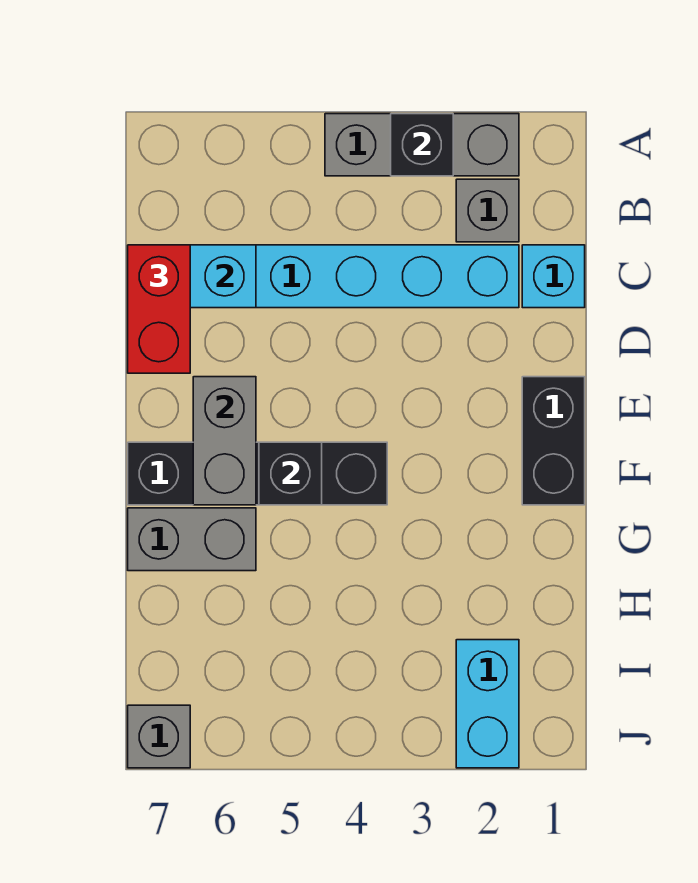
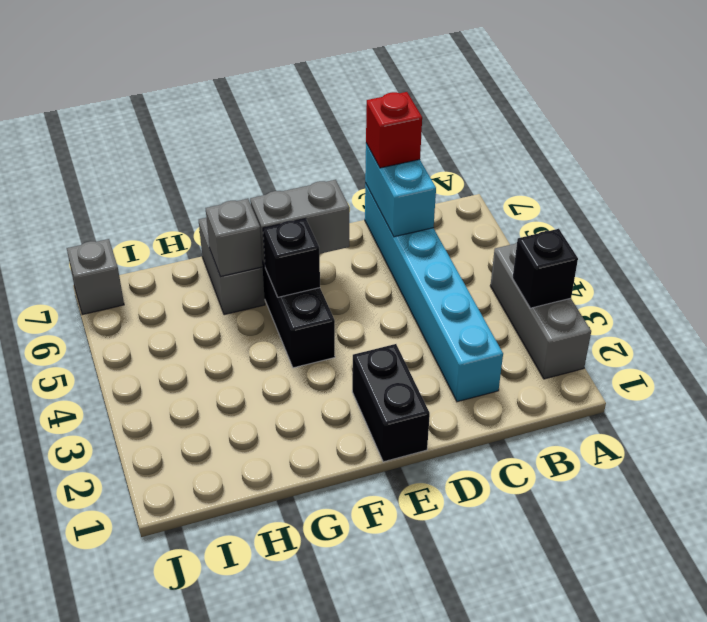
grey 1x1 brick [456,179,519,242] -> grey 1x1 brick moved to [206,199,263,277]
cyan 1x1 brick [522,245,585,308] -> none
red 1x2 brick [128,245,190,373] -> red 1x1 brick [366,92,422,168]
black 1x2 brick [522,377,585,505] -> black 1x2 brick turned to [352,344,430,462]
cyan 1x2 brick [456,640,519,768] -> none

